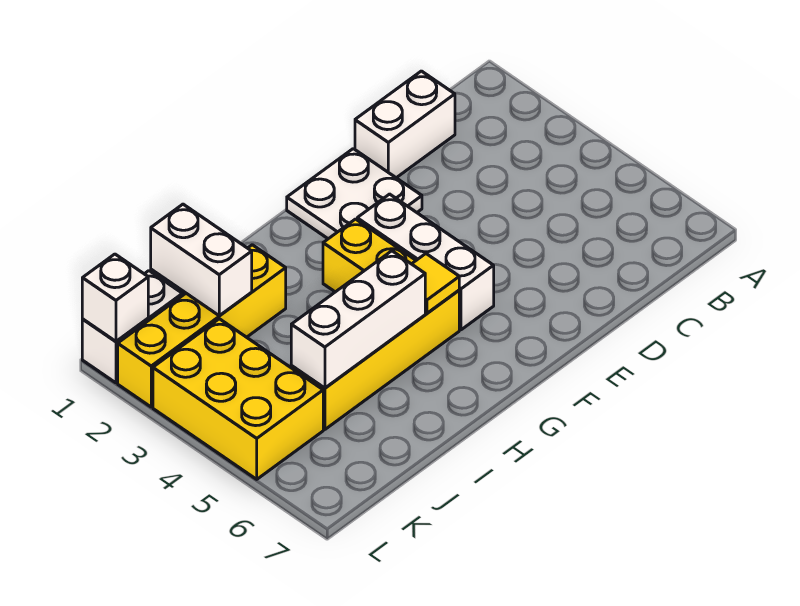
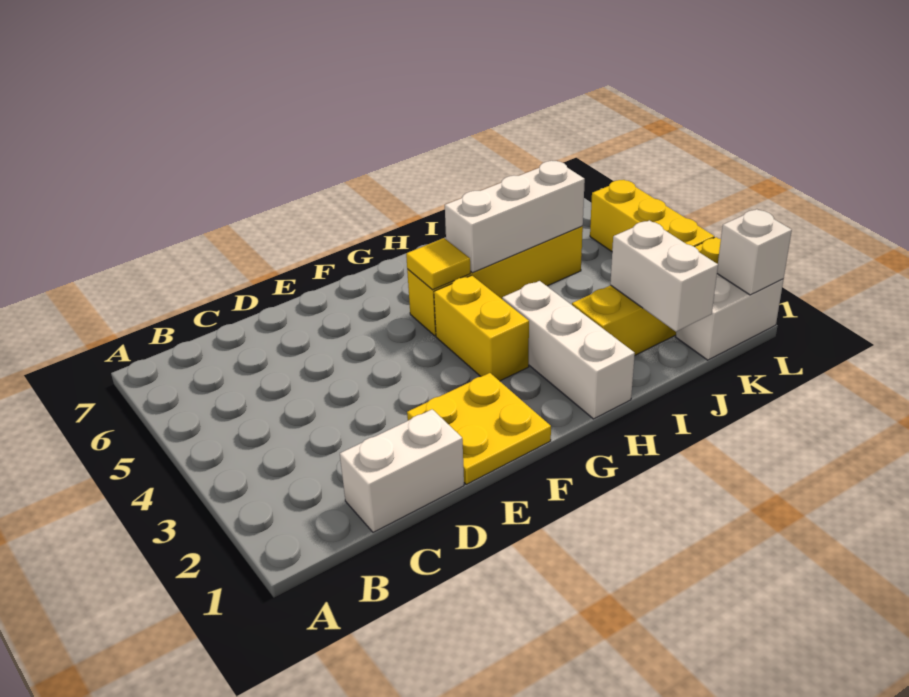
white 2x2 plate [287,149,422,239] -> yellow 2x2 plate [407,373,551,484]
white 1x3 brick [357,194,494,330] -> white 1x3 brick moved to [502,281,635,419]
yellow 2x3 brick [153,319,323,479] -> yellow 1x3 brick [590,180,714,251]

